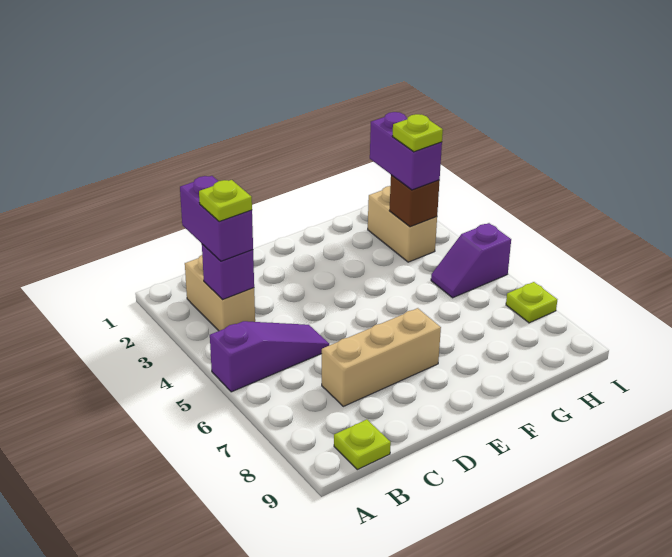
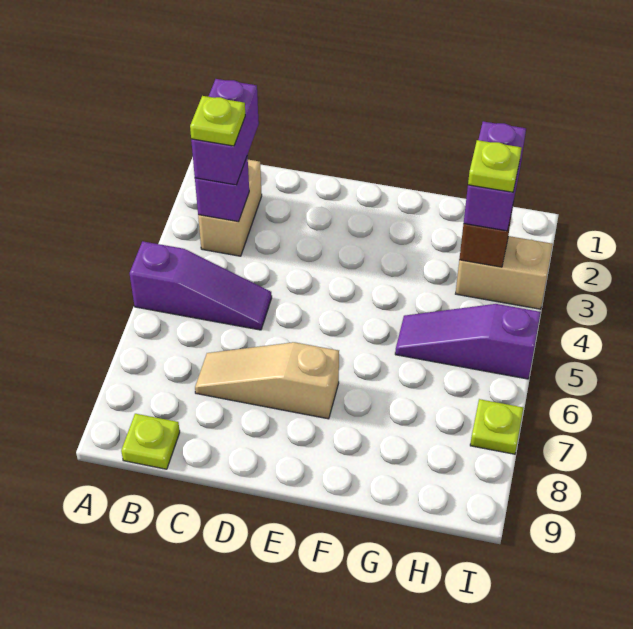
tan 1x3 brick [322,308,441,406] -> tan 1x3 slope [195,342,339,419]
tan 1x2 brick [368,186,437,262] -> tan 1x2 brick turned to [456,236,553,309]
purple 1x2 slope [431,223,511,298] -> purple 1x3 slope [395,304,541,379]

